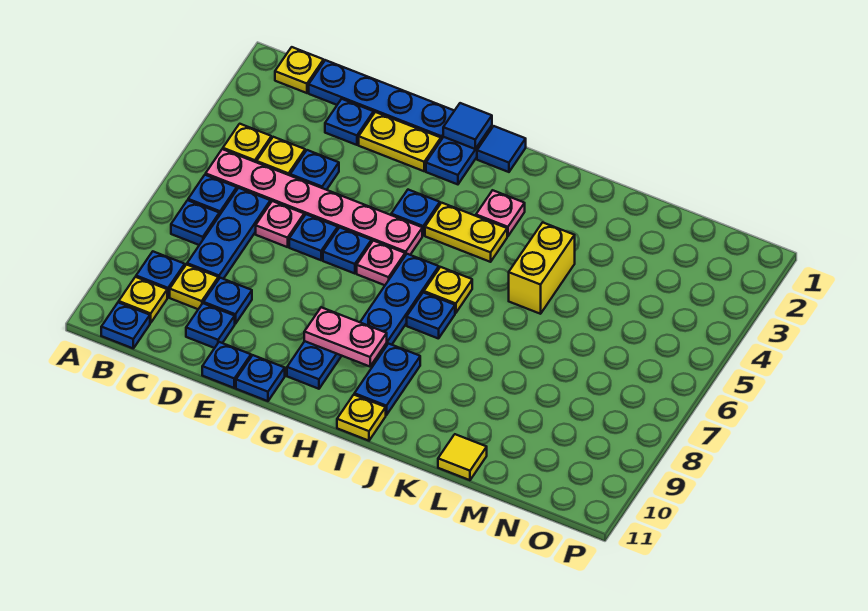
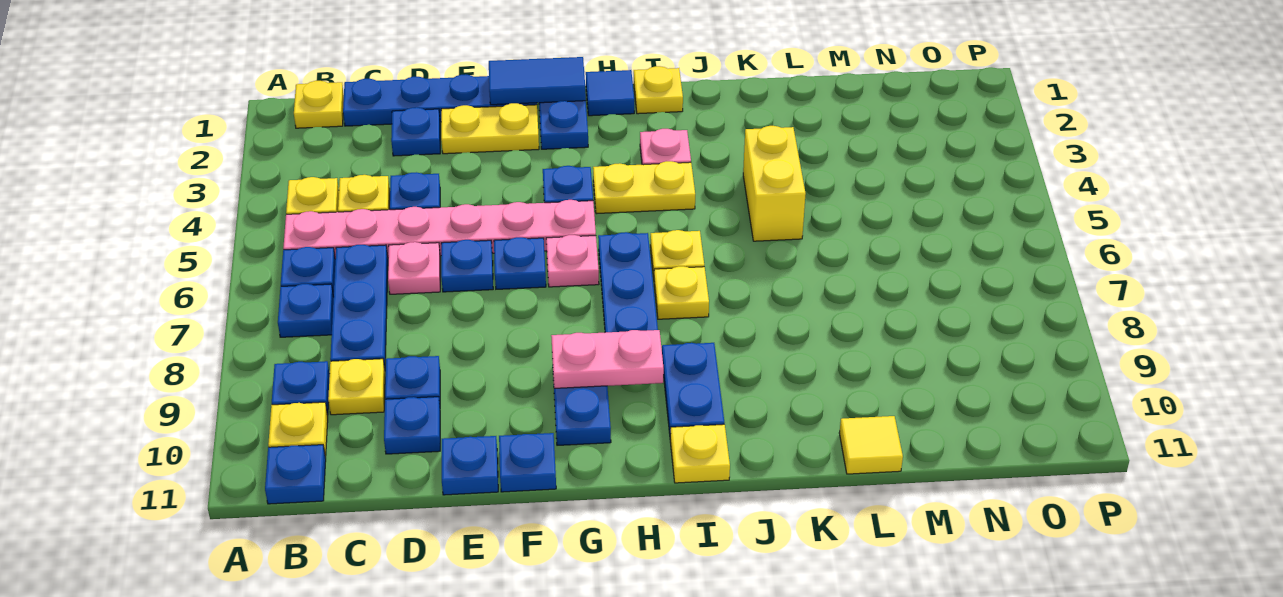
blue 1x1 tile [443,103,492,149] -> blue 1x2 tile [489,57,586,105]
none -> yellow 1x1 plate [634,66,683,114]
blue 1x1 plate [407,292,455,339] -> yellow 1x1 plate [654,266,709,319]

